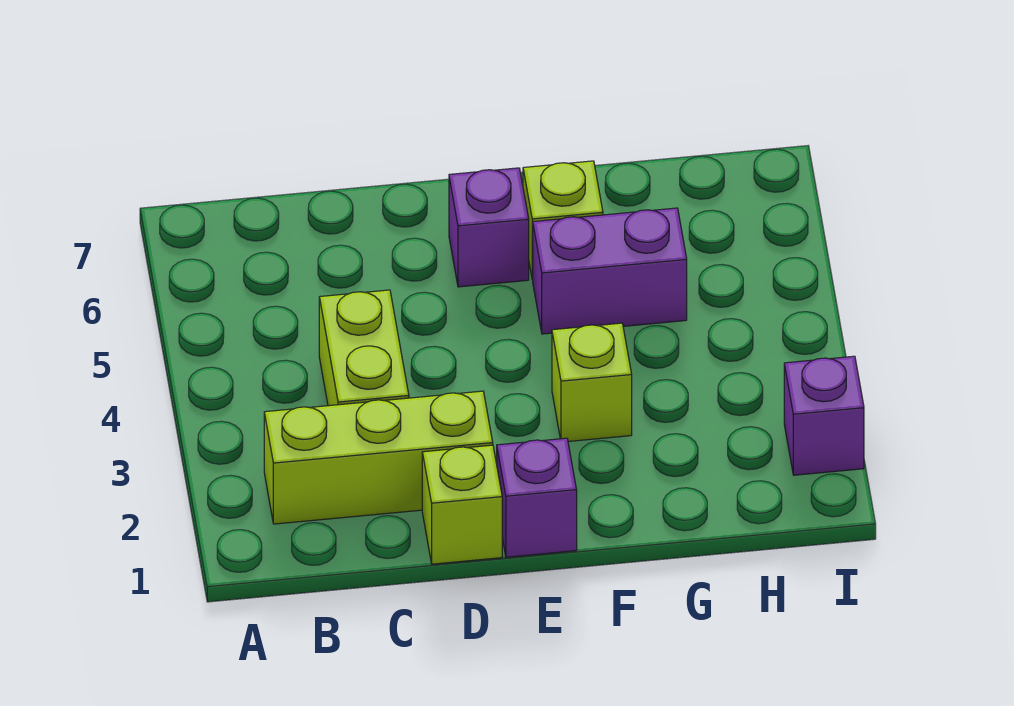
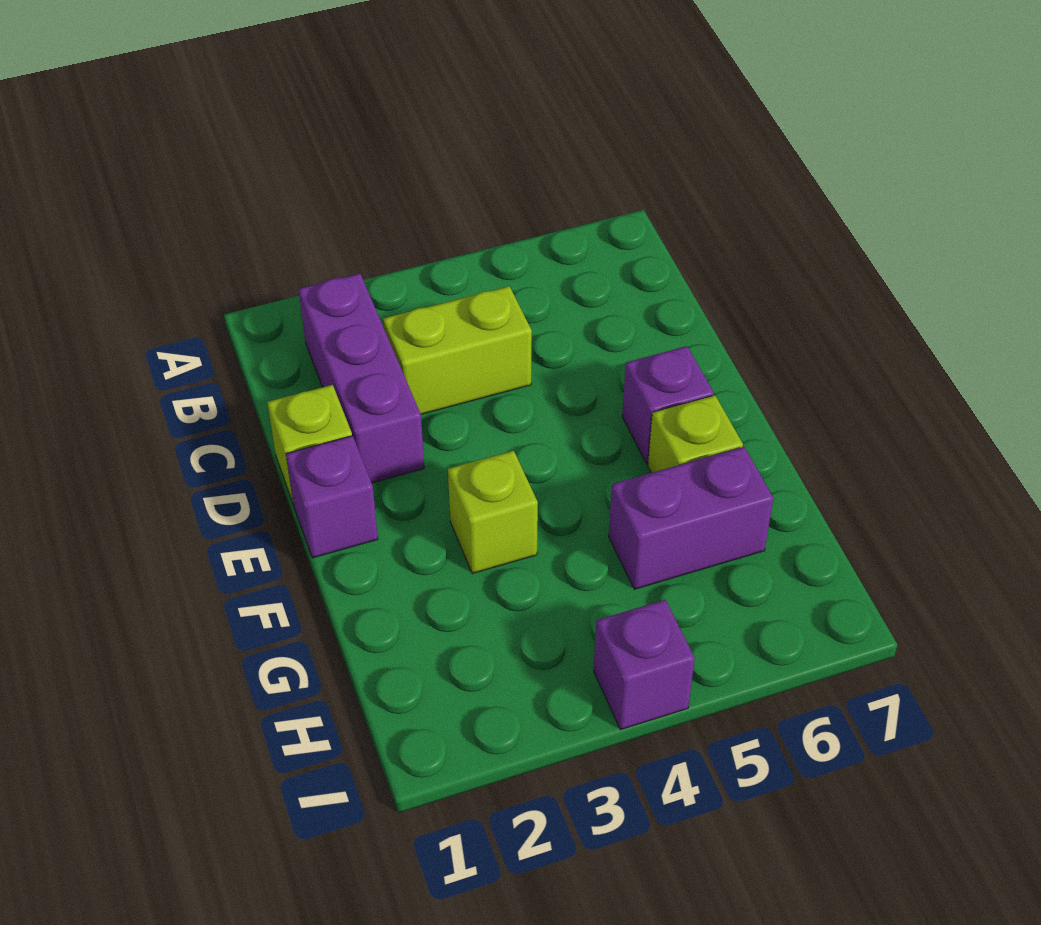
lime 1x3 brick [264,391,493,524] -> purple 1x3 brick [299,273,424,483]
purple 1x2 brick [533,208,687,334] -> purple 1x2 brick turned to [609,447,773,589]
purple 1x1 brick [784,356,864,475] -> purple 1x1 brick moved to [594,600,695,730]

